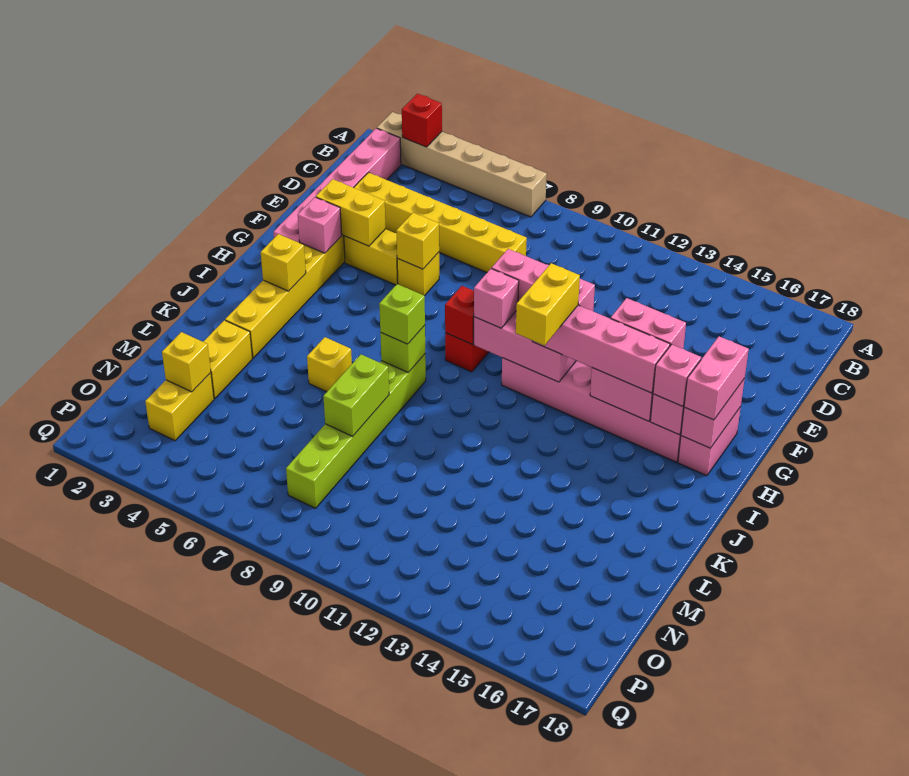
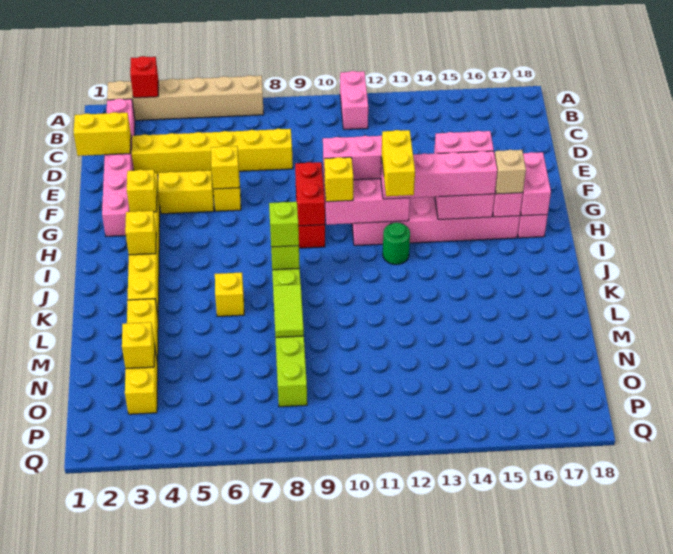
yellow 1x2 brick [316,179,385,246] -> yellow 1x2 brick moved to [74,112,131,156]
pink 1x1 brick [298,197,342,253] -> yellow 1x1 brick [127,170,157,212]
pink 1x2 brick [684,336,749,420] -> pink 1x2 brick moved to [340,71,368,129]
red 1x1 brick [445,286,474,344] -> red 1x2 brick [295,162,325,226]
pink 1x1 brick [474,269,519,328] -> yellow 1x1 brick [324,157,353,202]
pink 1x1 brick [653,345,701,406] -> tan 1x1 brick [495,150,526,194]
none -> green 1x1 round brick [383,222,410,265]
lime 1x2 brick [323,354,389,436] -> lime 1x2 tile [273,284,304,337]

